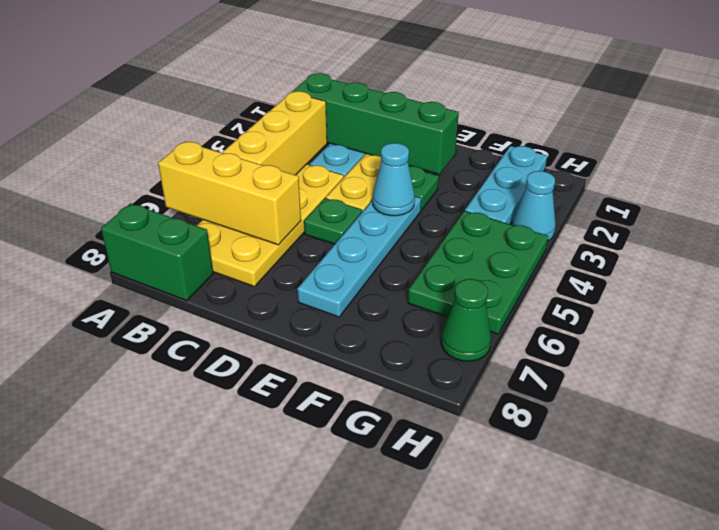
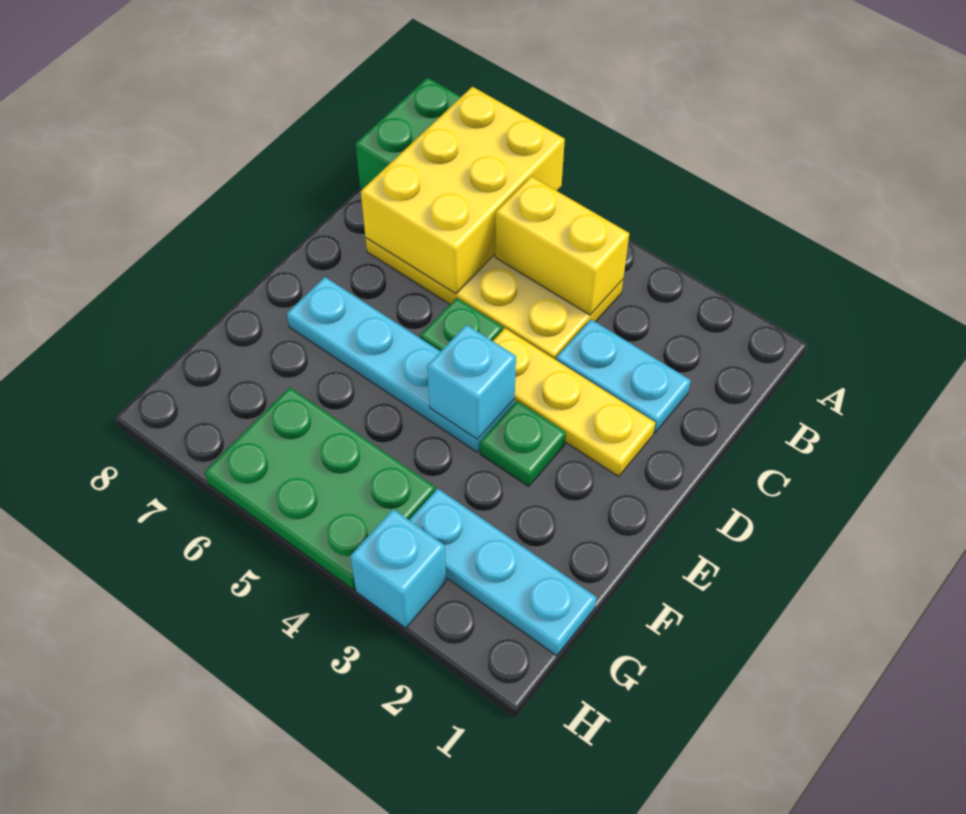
yellow 1x3 brick [158,142,301,245] -> yellow 2x3 brick [361,87,565,294]
green 1x4 brick [292,73,459,174] -> none
yellow 1x3 brick [223,91,327,175] -> yellow 1x2 brick [495,176,629,315]
cyan 1x1 cone [373,143,415,216] -> cyan 1x1 brick [427,325,516,440]
cyan 1x1 cone [512,171,556,241] -> cyan 1x1 brick [350,509,446,628]
green 1x1 cone [441,279,491,361] -> none

